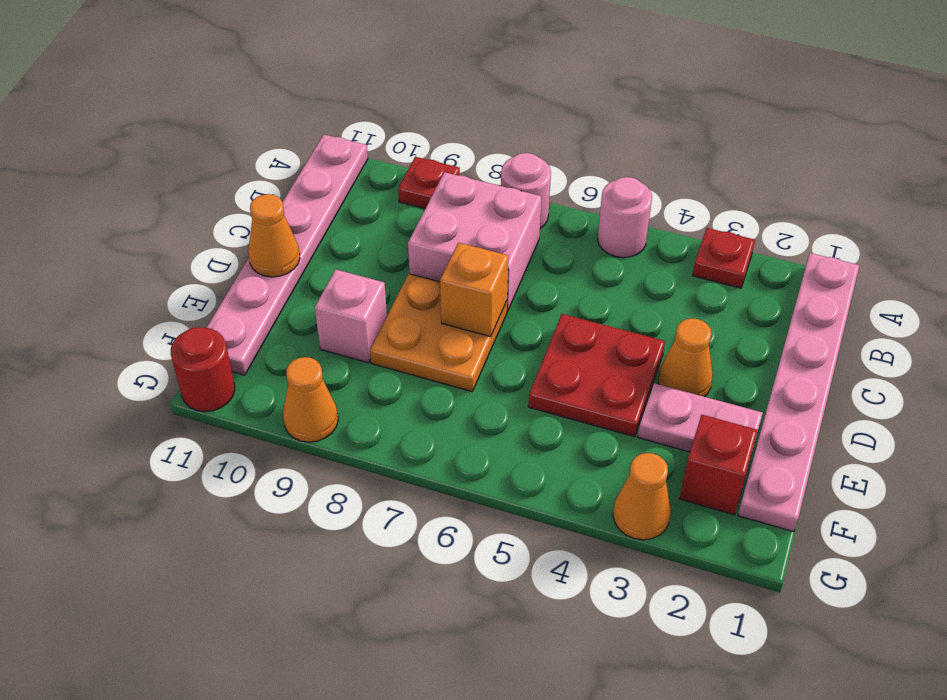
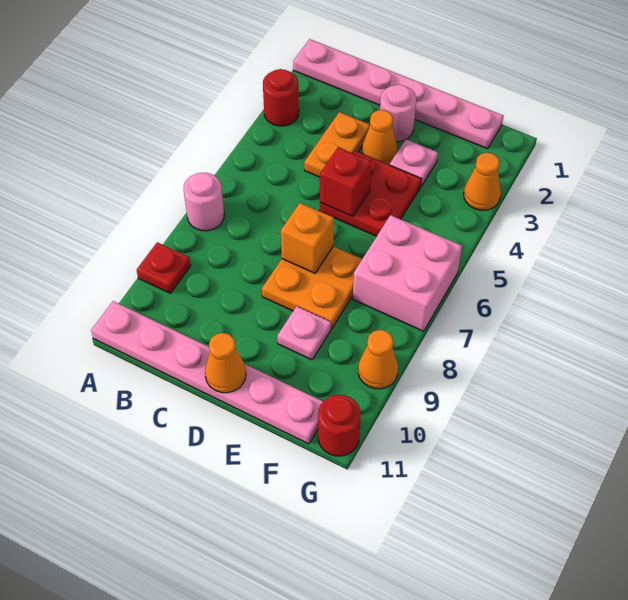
red 1x1 plate [692,228,755,288] -> red 1x1 round brick [263,69,299,126]
pink 1x1 round brick [598,177,652,258] -> pink 1x1 round brick moved to [380,85,416,142]
pink 2x2 brick [408,172,541,311] -> pink 2x2 brick moved to [353,215,462,331]
none -> orange 1x2 plate [304,112,370,177]
pink 1x2 plate [638,383,763,452] -> pink 1x1 plate [390,139,438,186]
pink 1x1 brick [315,269,387,363] -> pink 1x1 plate [277,306,331,360]
red 1x1 brick [680,415,758,515] -> red 1x1 brick moved to [320,147,372,216]

